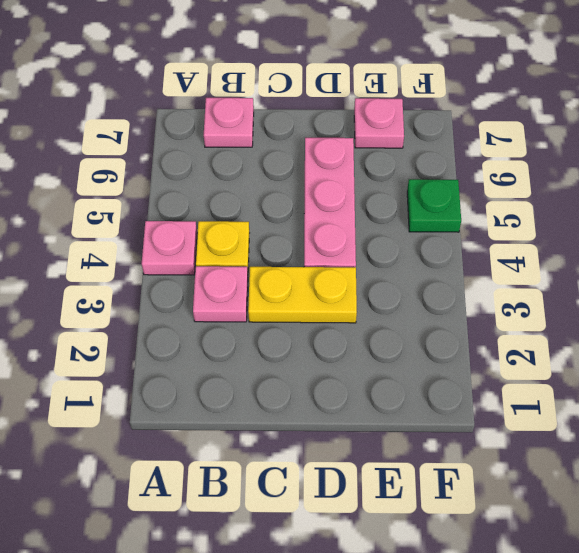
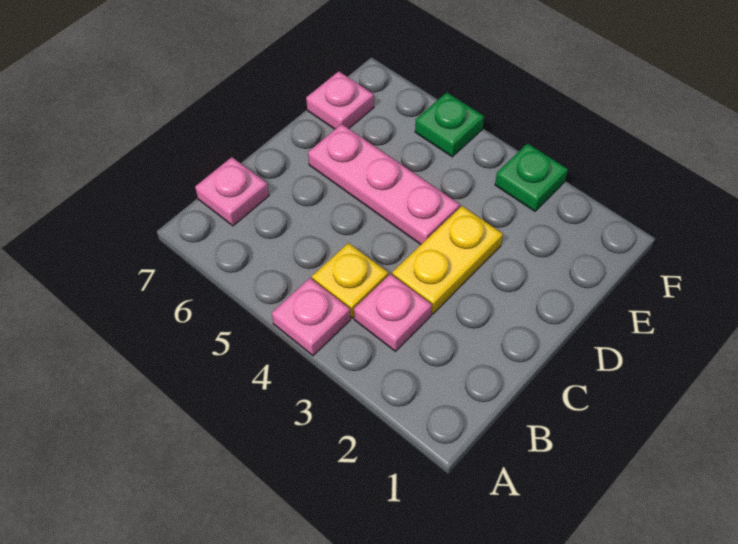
none -> green 1x1 plate [495,144,568,211]

